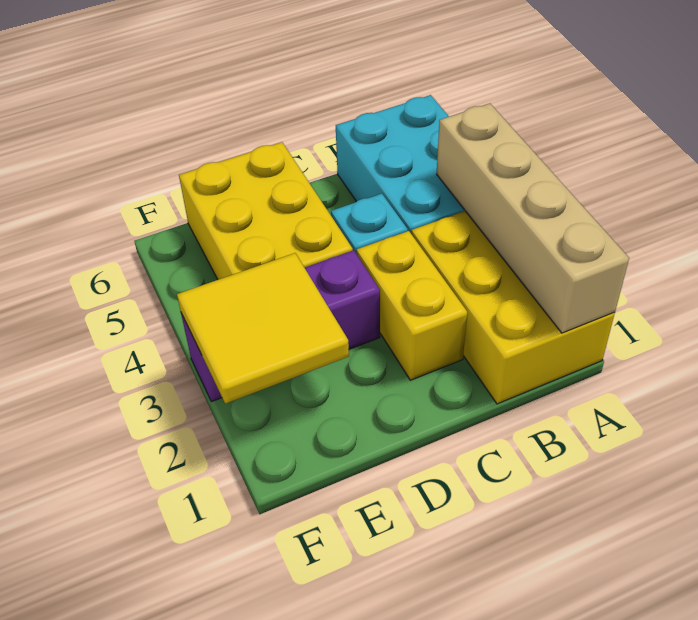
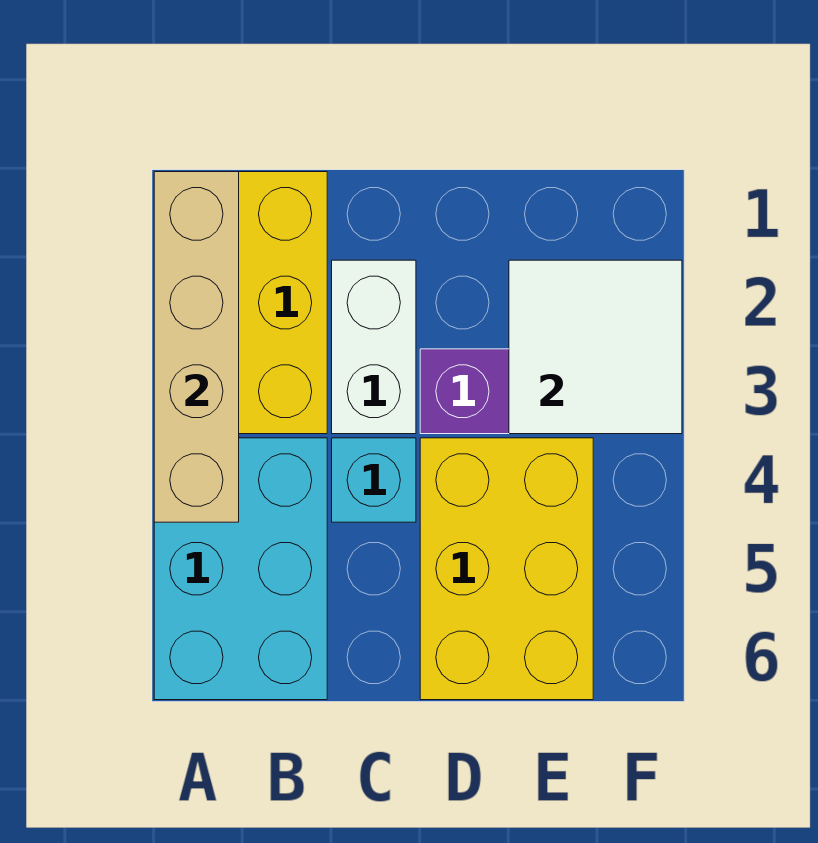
yellow 1x2 brick [357,231,467,380] -> white 1x2 brick [332,260,416,434]
yellow 2x2 tile [177,253,349,404] -> white 2x2 tile [509,260,682,434]

